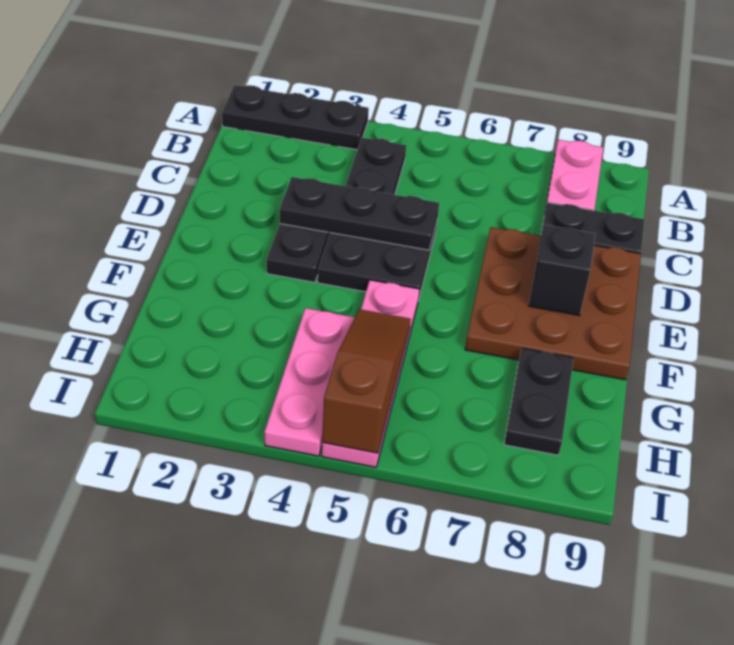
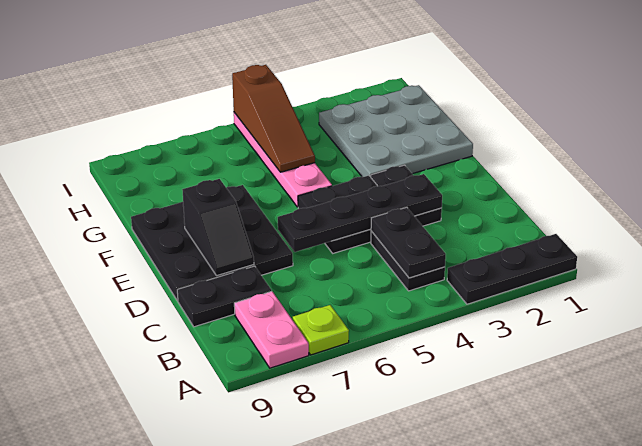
none -> lime 1x1 plate [293,305,349,355]
black 1x3 plate [280,177,439,250] -> black 1x4 plate [278,174,442,252]
brown 3x3 plate [465,227,641,380] -> black 3x3 plate [131,185,293,301]
none -> grey 3x3 plate [319,85,473,177]
pink 1x3 plate [265,308,355,456] -> none
black 1x2 plate [504,348,574,455] -> black 1x2 plate moved to [371,207,446,278]

